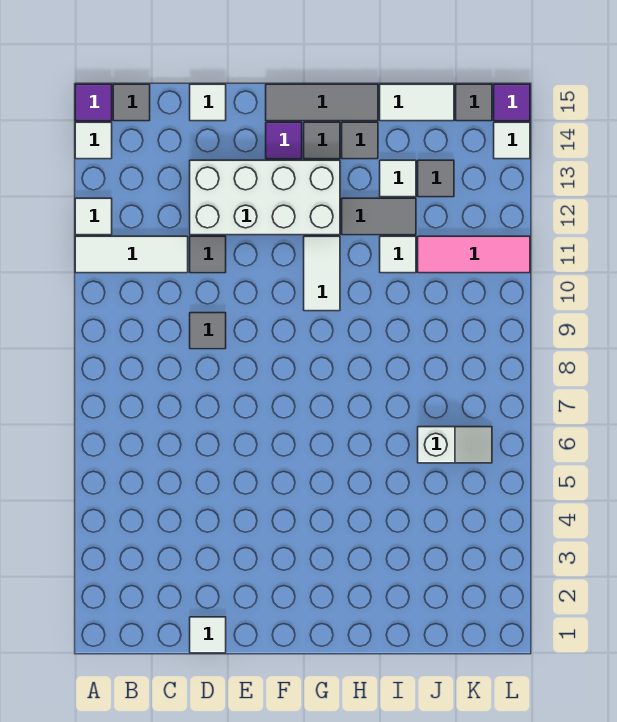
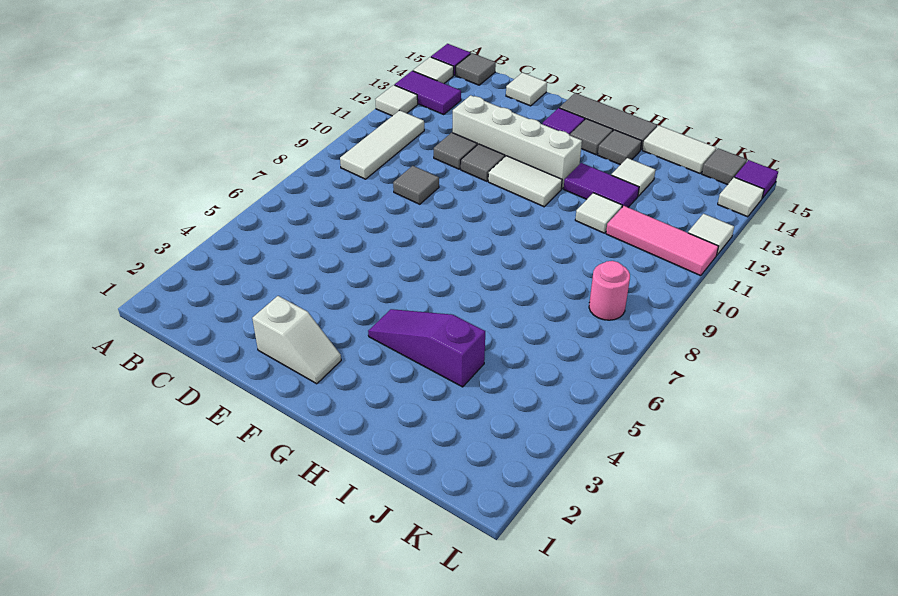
white 1x3 tile [75,236,188,273] -> white 1x3 tile turned to [340,110,424,179]
none -> purple 1x2 tile [395,71,461,114]
white 1x1 tile [190,617,226,653] -> white 1x1 tile moved to [688,214,734,255]
white 2x4 brick [190,160,340,235] -> white 1x4 brick [453,95,582,189]
none -> purple 1x3 slope [368,309,485,387]
white 1x2 tile [304,236,340,311] -> white 1x2 tile turned to [488,156,562,207]
grey 1x2 tile [342,198,416,235] -> purple 1x2 tile [564,163,639,207]
white 1x2 slope [418,427,492,463] -> white 1x2 slope moved to [252,296,341,384]
grey 1x1 tile [418,160,454,197] -> grey 1x1 tile moved to [461,144,505,181]
none -> pink 1x1 round brick [589,261,630,320]

